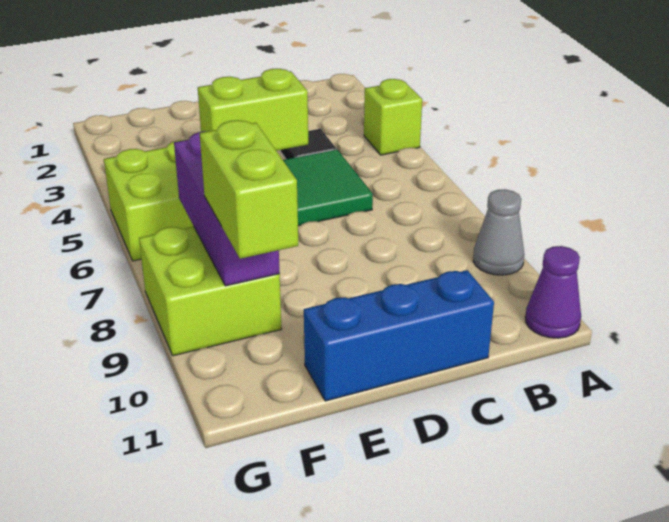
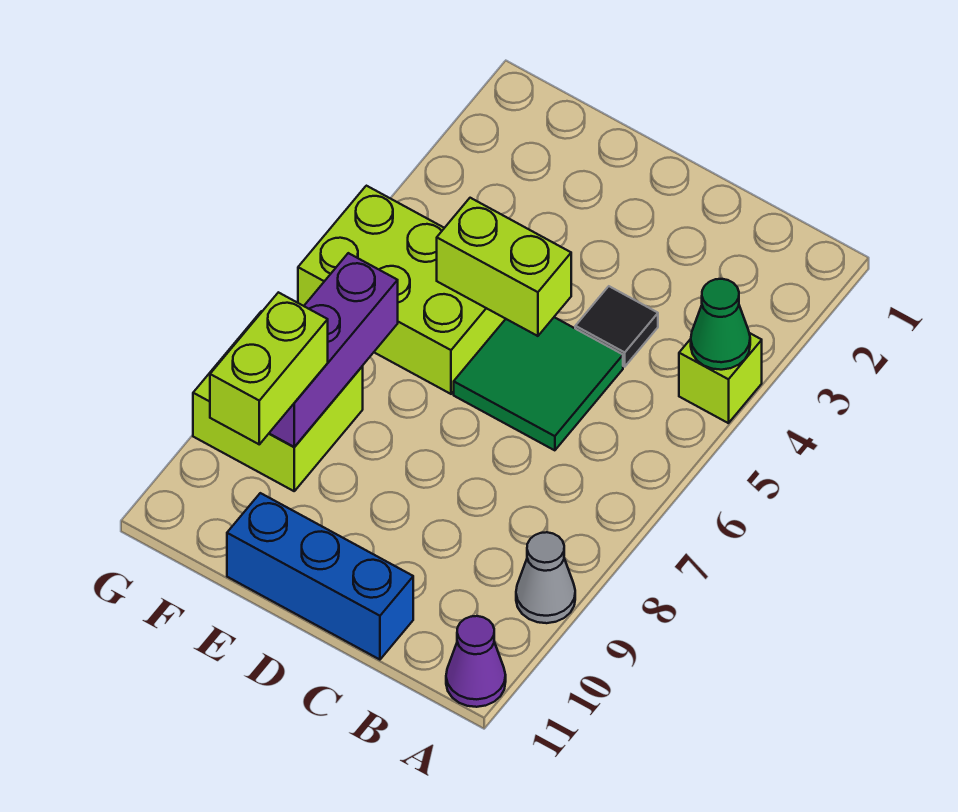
none -> green 1x1 cone [691,279,750,370]

